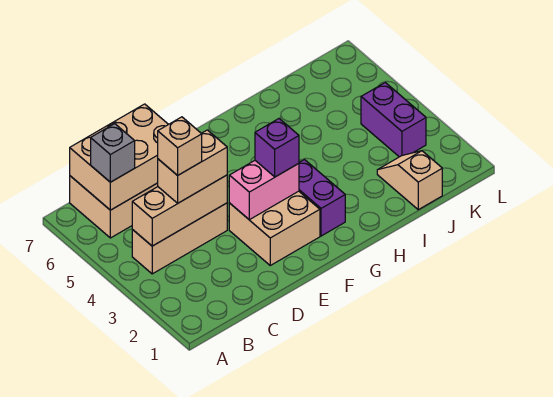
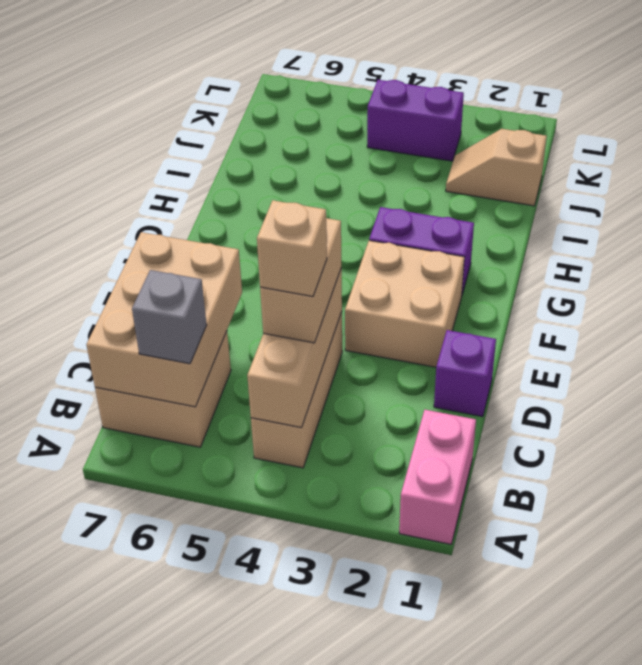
pink 1x2 brick [229,161,299,220] -> pink 1x2 brick moved to [399,410,476,544]
purple 1x1 brick [255,119,299,177] -> purple 1x1 brick moved to [434,330,496,417]

